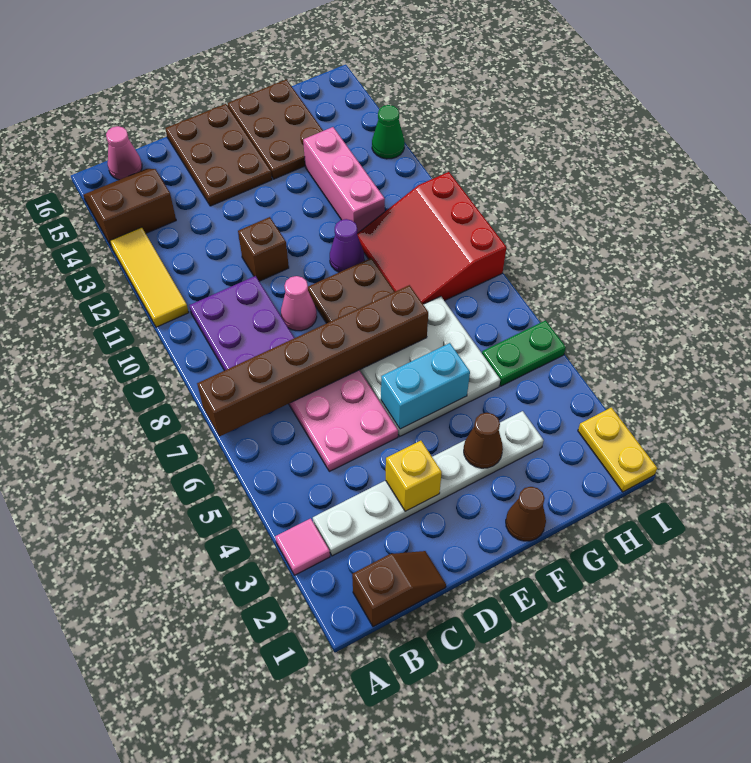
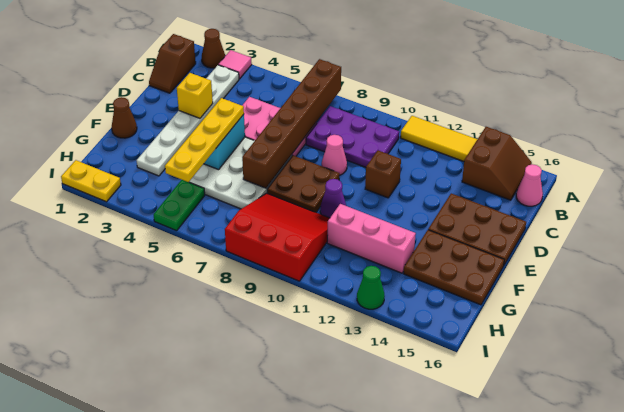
none -> yellow 1x4 plate [165,98,244,182]
brown 1x1 cone [464,413,503,468] -> brown 1x1 cone moved to [202,29,225,68]

